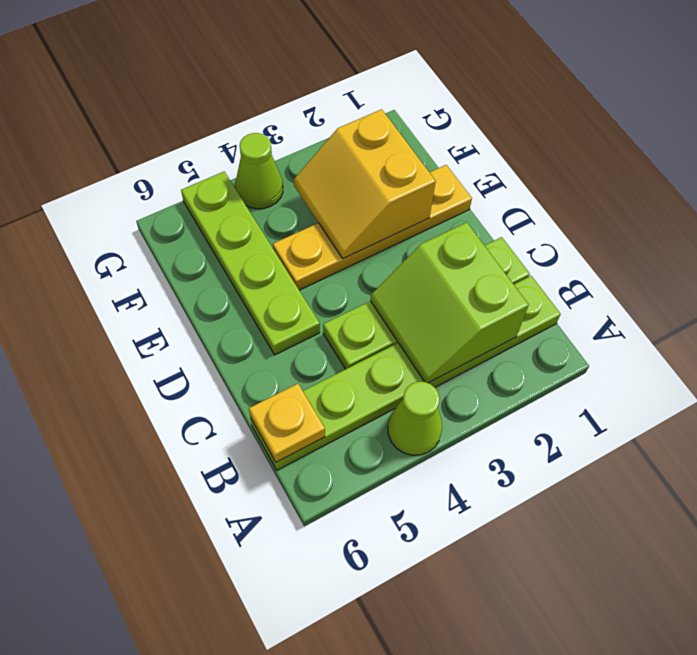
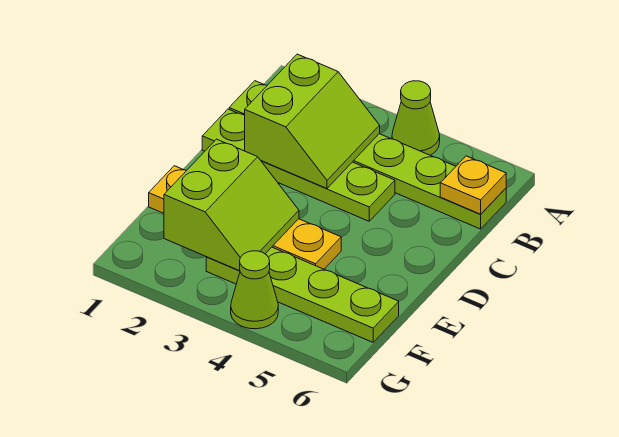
lime 1x4 plate [181,172,320,355] -> lime 1x4 plate turned to [206,247,399,342]
yellow 2x2 slope [294,109,436,259] -> lime 2x2 slope [164,139,299,271]

